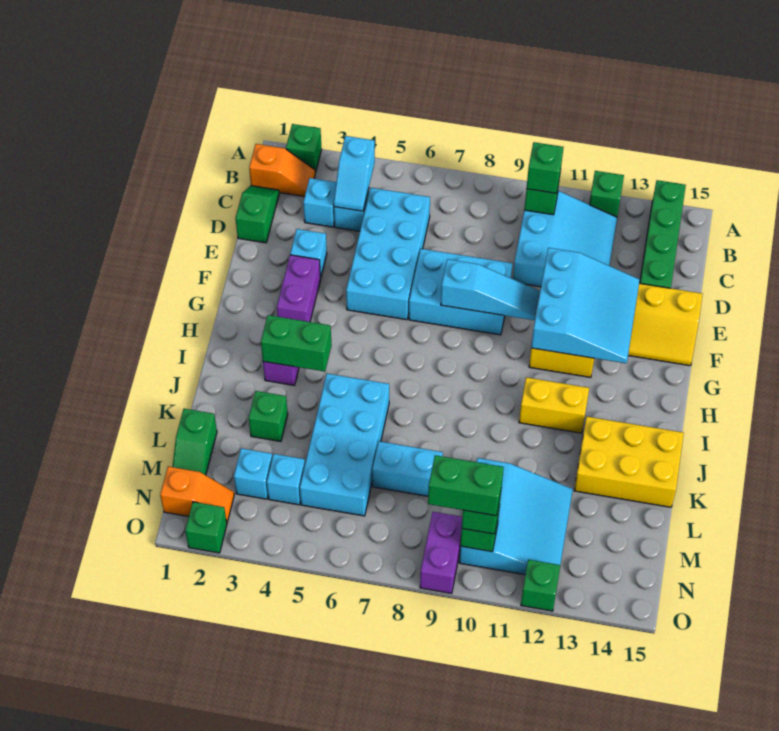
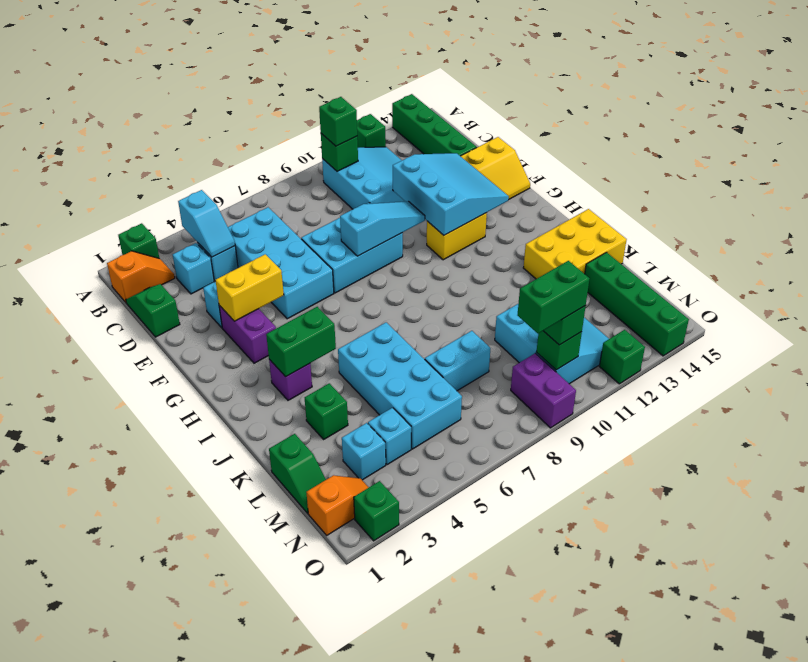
yellow 1x2 brick [519,377,589,433] -> yellow 1x2 brick moved to [215,254,284,321]
none -> green 1x4 brick [585,252,689,356]

